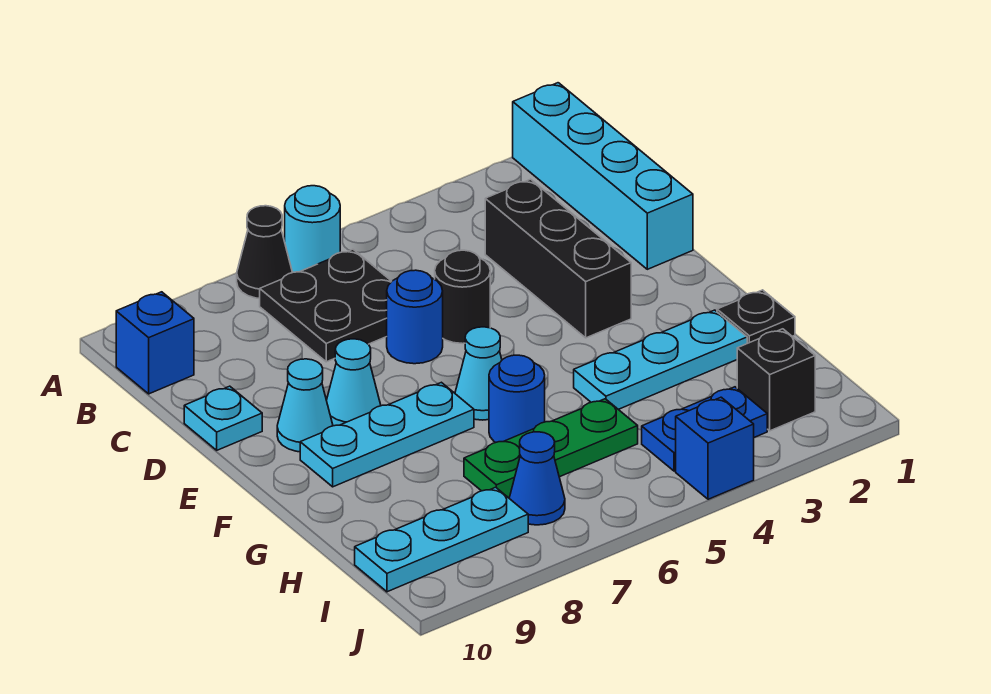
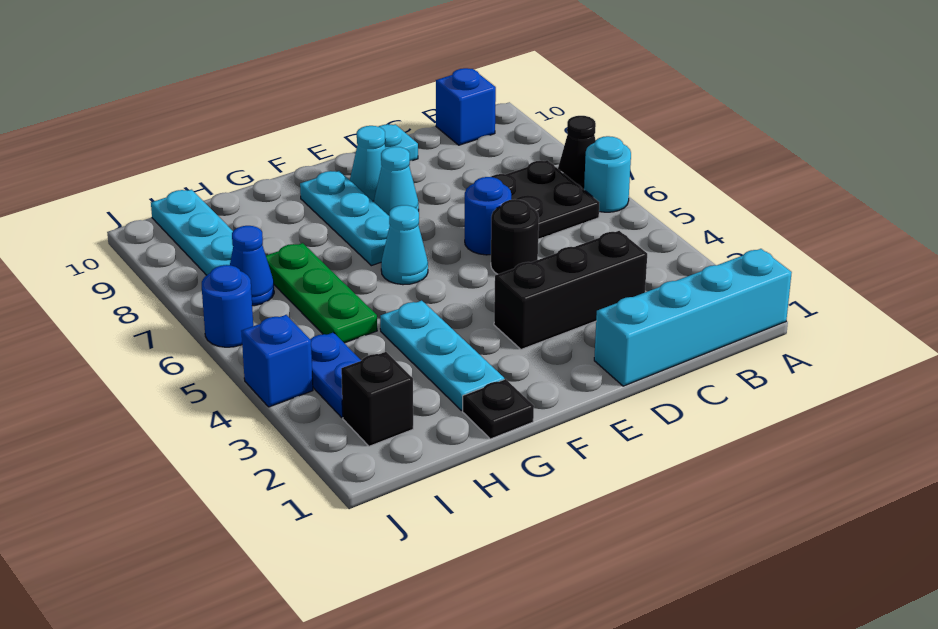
blue 1x1 round brick [489,355,545,443] -> blue 1x1 round brick moved to [202,265,253,347]

